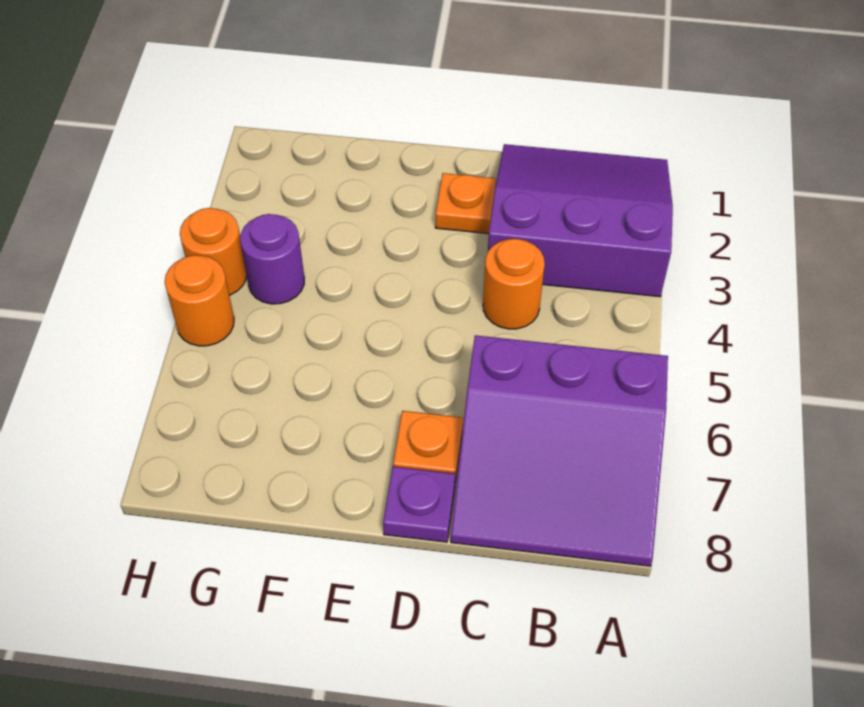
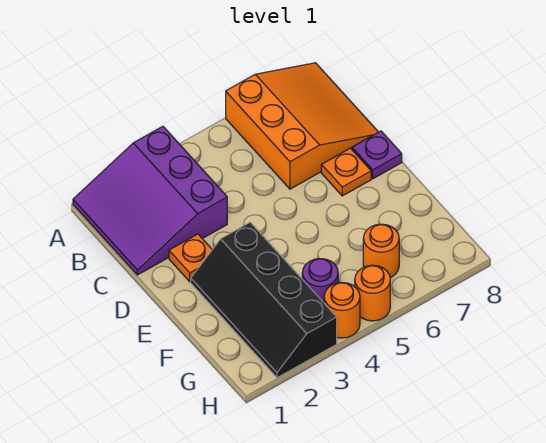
purple 3x3 slope [451,335,668,566] -> orange 3x3 slope [226,63,378,189]
orange 1x1 round brick [483,239,545,329] -> orange 1x1 round brick moved to [363,224,399,278]
none -> black 2x4 slope [191,222,337,378]

